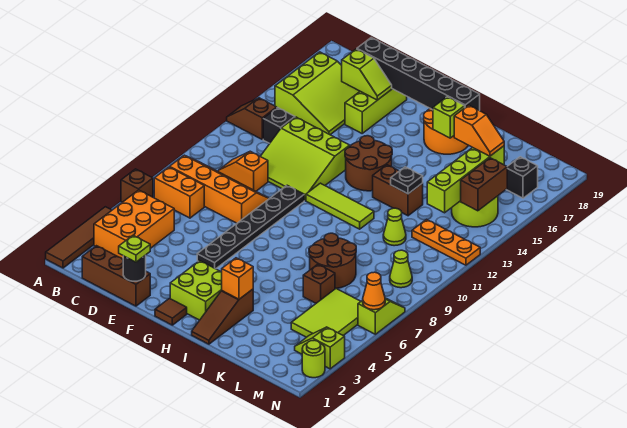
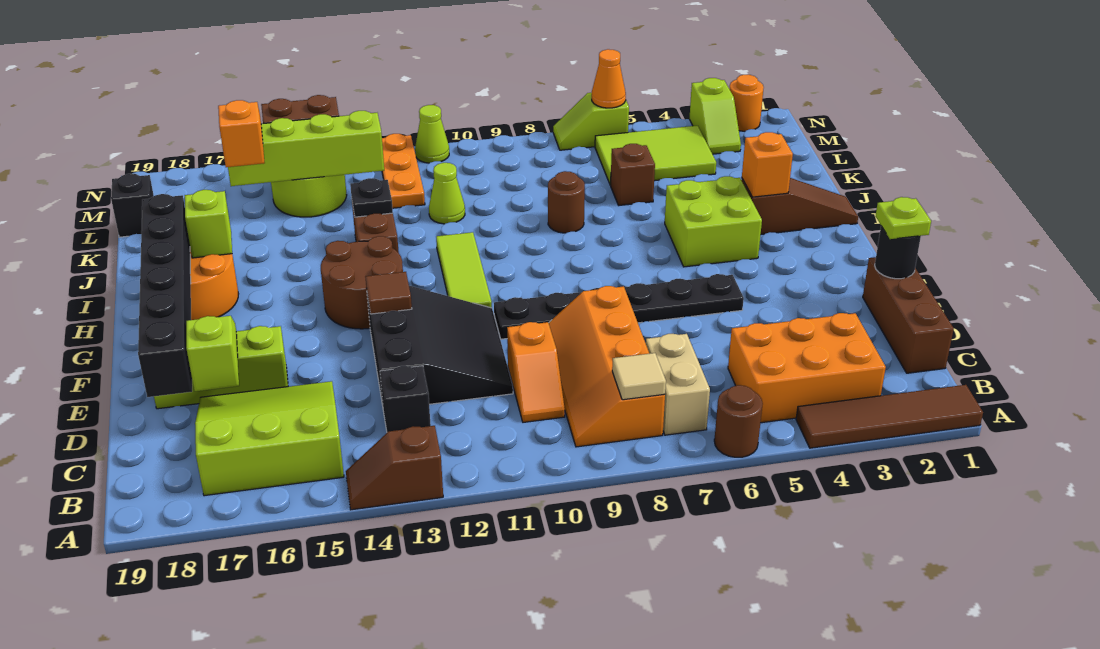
brown 1x1 brick [121,169,153,202] -> brown 1x1 round brick [714,385,763,457]
brown 1x2 slope [227,98,277,139] -> brown 1x2 slope turned to [346,426,443,510]
orange 1x2 brick [154,167,204,218] -> tan 1x2 brick [646,334,710,435]
none -> tan 1x1 tile [612,353,666,400]
lime 3x3 slope [260,117,350,201] -> black 3x3 slope [367,286,513,405]
brown 1x1 tile [155,298,187,325] -> brown 1x1 tile moved to [365,272,412,314]
lime 2x2 brick [170,261,222,320] -> lime 2x2 brick moved to [665,176,762,267]
brown 2x2 round brick [309,233,356,288] -> brown 1x1 round brick [548,171,585,233]
lime 1x1 cone [390,250,412,288] -> lime 1x1 cone moved to [415,105,449,163]
black 1x1 brick [506,157,538,198] -> black 1x1 brick moved to [111,174,154,237]
lime 1x1 round brick [302,340,325,378] -> orange 1x1 round brick [730,75,764,131]

